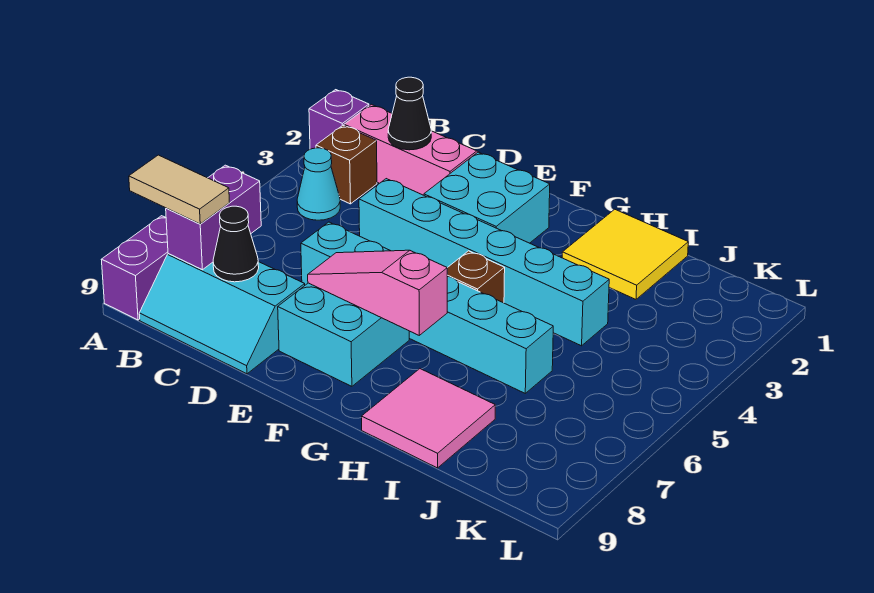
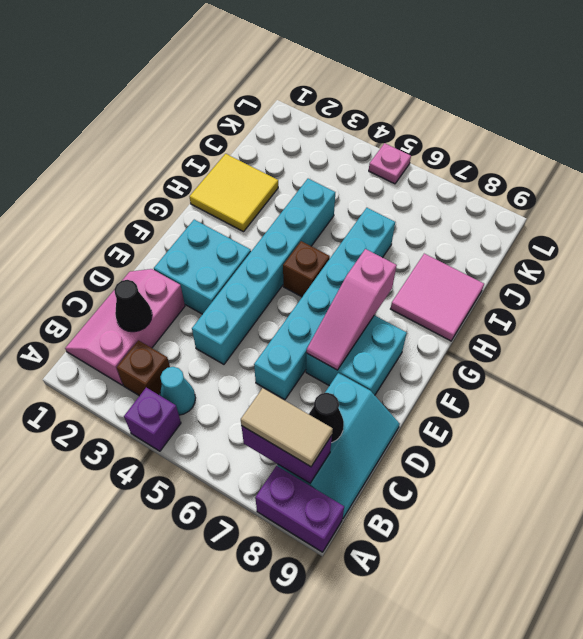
purple 1x1 brick [309,90,369,149] -> purple 1x1 brick moved to [124,387,181,451]
tan 1x2 tile [129,155,229,224] -> tan 1x2 tile turned to [241,388,333,467]
none -> pink 1x1 plate [369,143,411,184]

